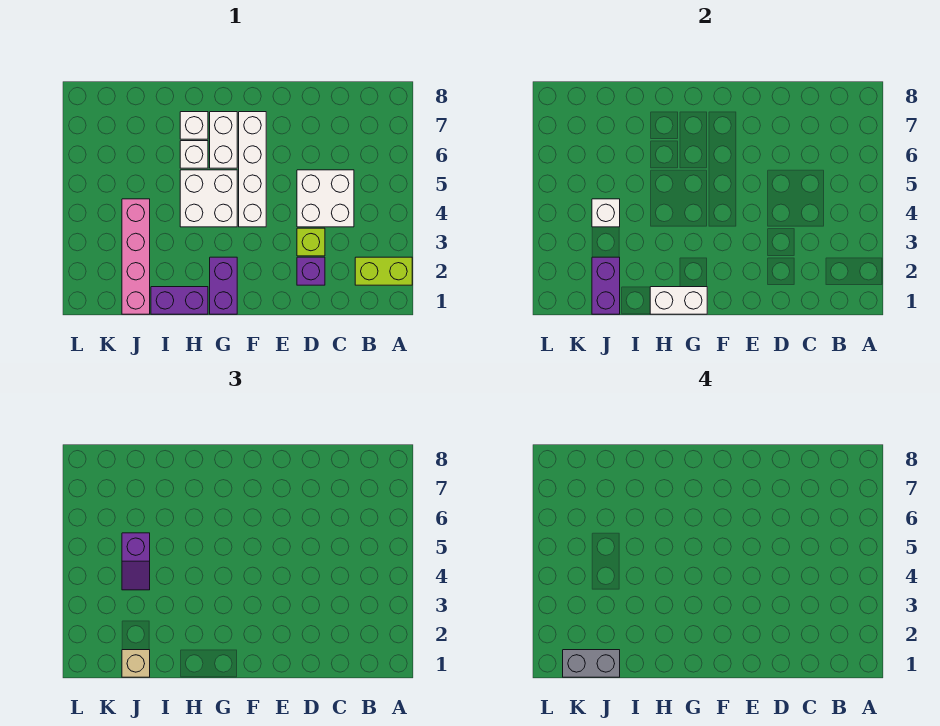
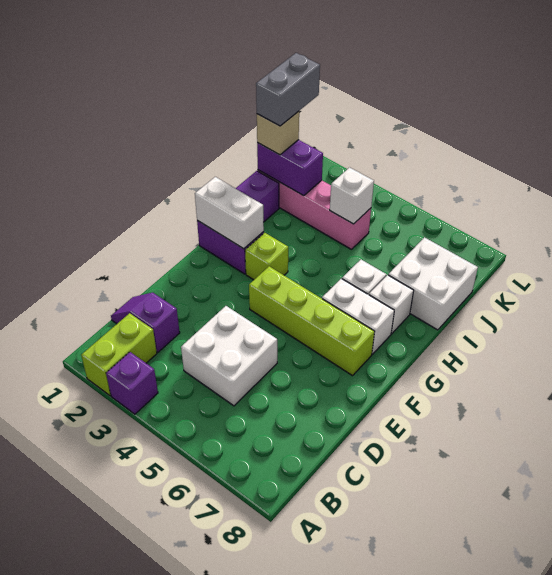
purple 1x1 brick [297,257,325,285] -> purple 1x1 brick moved to [106,352,158,414]
lime 1x1 brick [297,228,325,256] -> lime 1x1 brick moved to [245,233,288,280]
white 1x4 brick [239,112,266,227] -> lime 1x4 brick [249,266,375,376]
white 1x2 brick [650,287,707,314] -> white 1x2 brick turned to [195,177,264,249]
white 2x2 brick [180,170,237,227] -> white 2x2 brick moved to [388,237,478,330]
purple 1x2 slope [122,533,150,590] -> purple 1x2 slope moved to [111,293,180,352]

